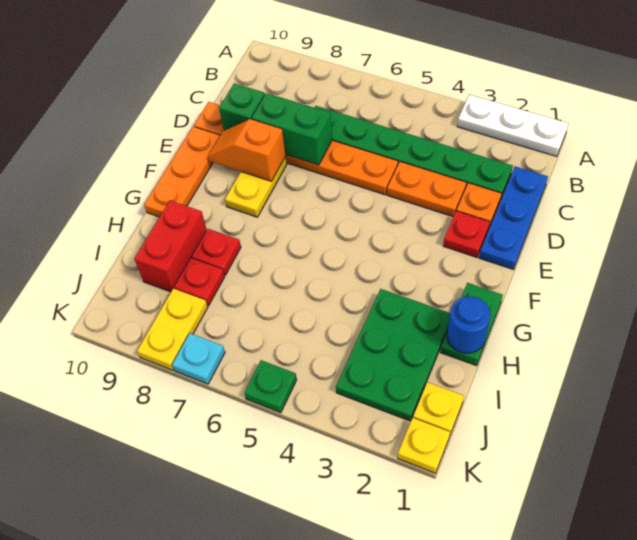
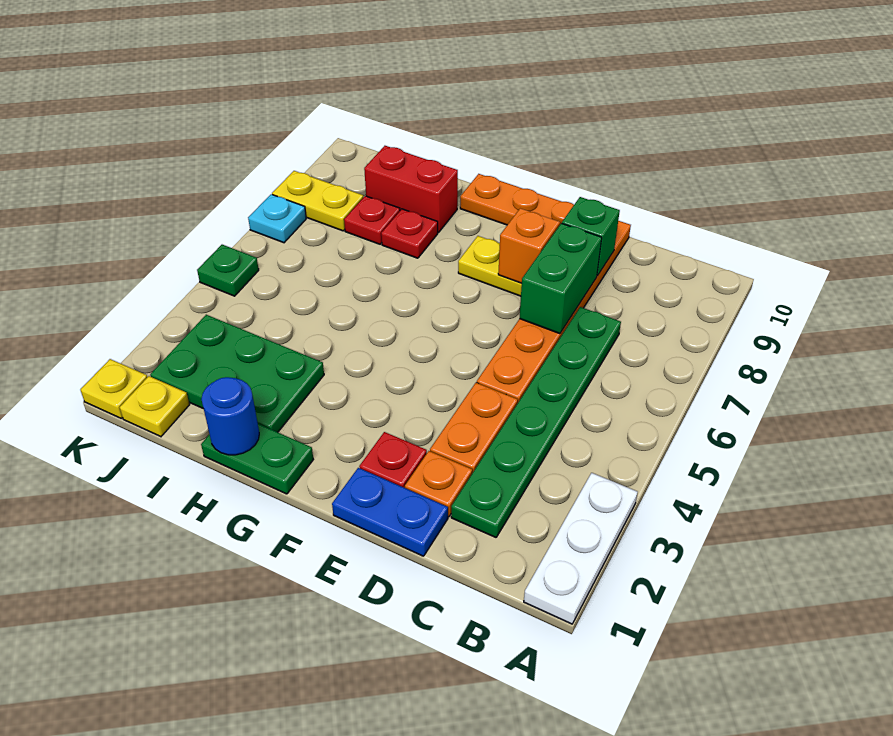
blue 1x3 plate [479,166,548,269] -> blue 1x2 plate [332,468,448,556]

